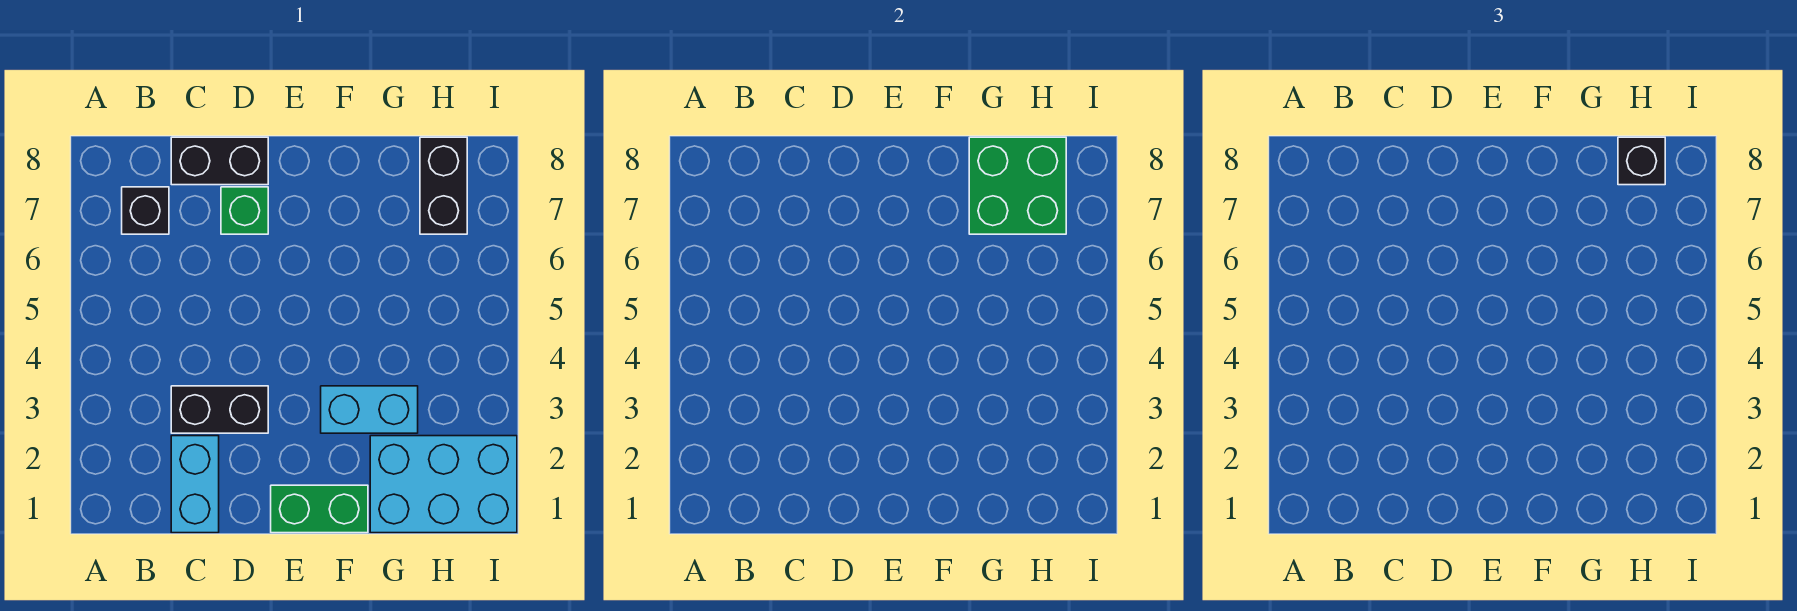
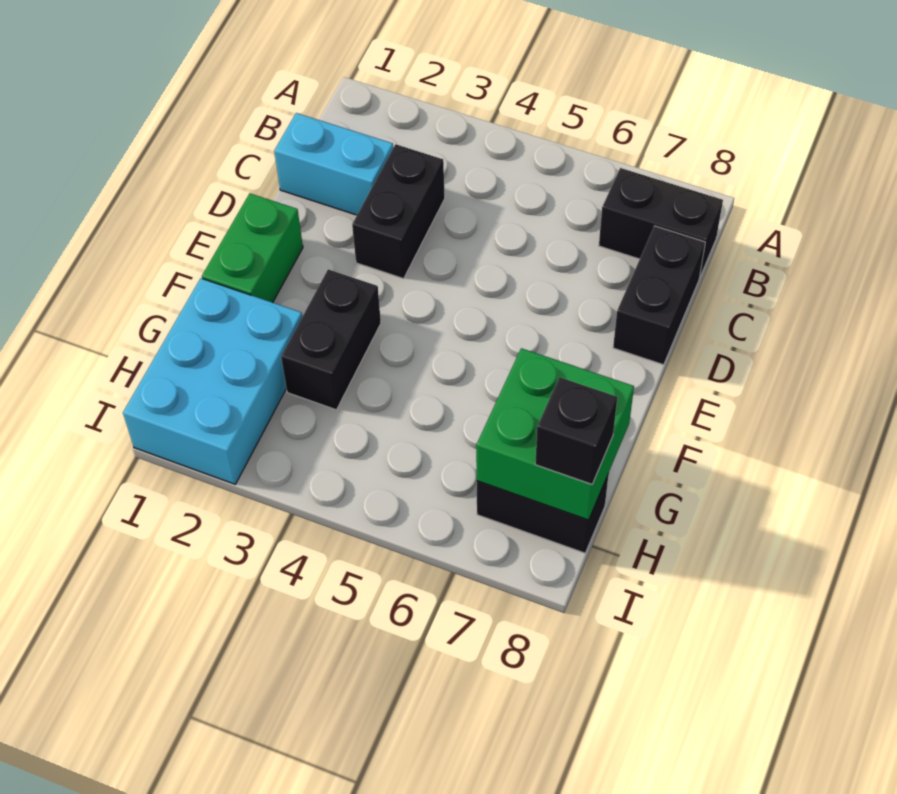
black 1x1 brick [122,187,169,234] -> black 1x2 brick [599,168,723,278]
green 1x1 brick [221,187,268,234] -> none
cyan 1x2 brick [321,386,418,433] -> black 1x2 brick [281,269,381,410]

